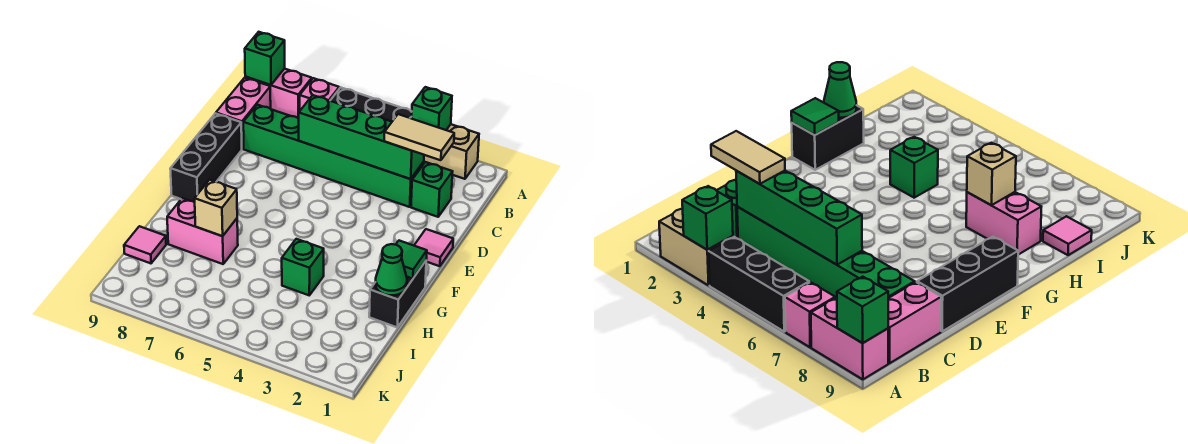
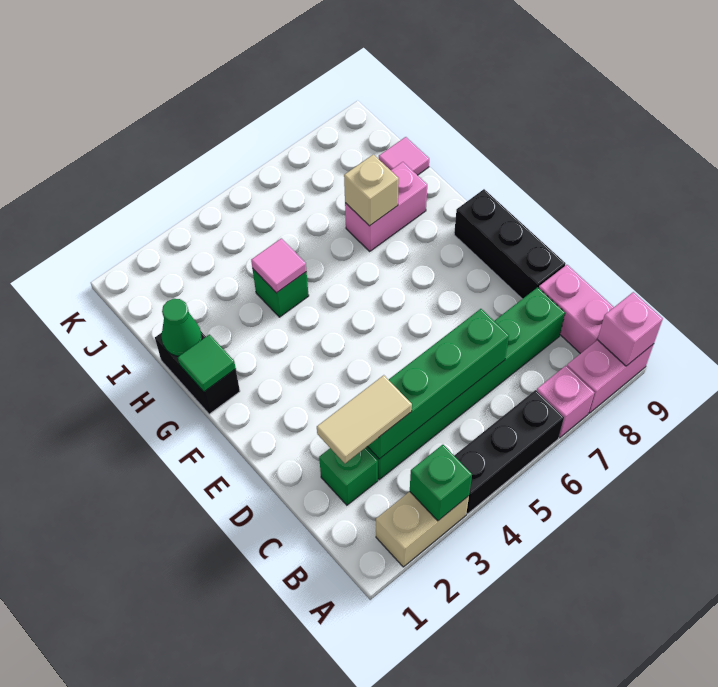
green 1x1 brick [245,32,285,85] -> pink 1x1 brick [598,292,663,366]
pink 1x1 tile [414,229,453,266] -> pink 1x1 tile moved to [251,238,306,293]

